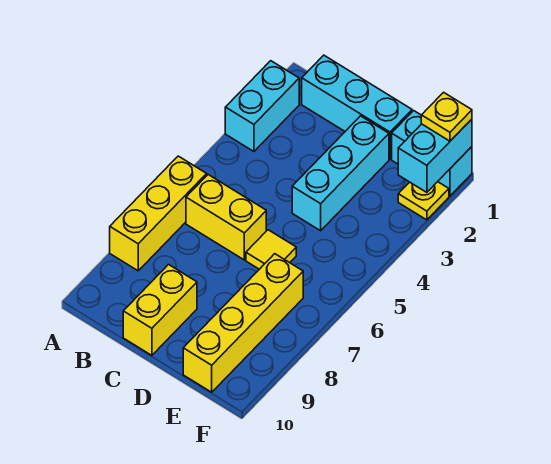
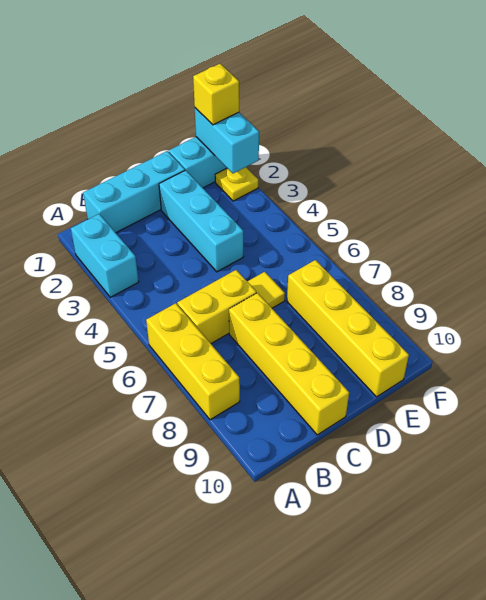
yellow 1x2 brick [123,265,197,355] -> yellow 1x4 brick [229,293,349,435]
yellow 1x1 plate [421,92,472,141] -> yellow 1x1 brick [193,64,239,125]

